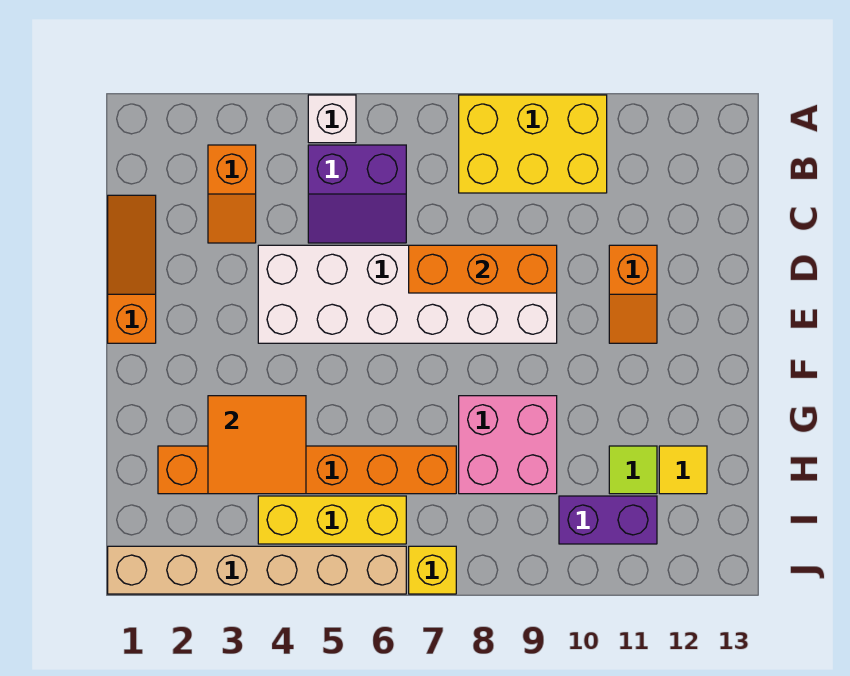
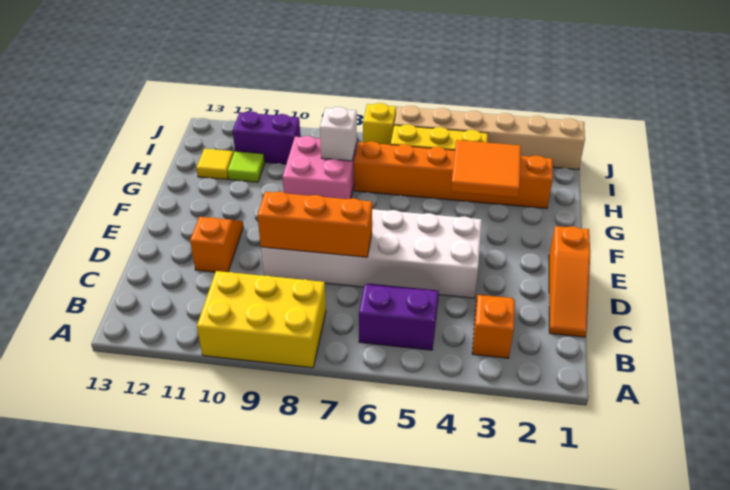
white 1x1 brick [308,95,356,143] -> white 1x1 brick moved to [320,107,357,161]

